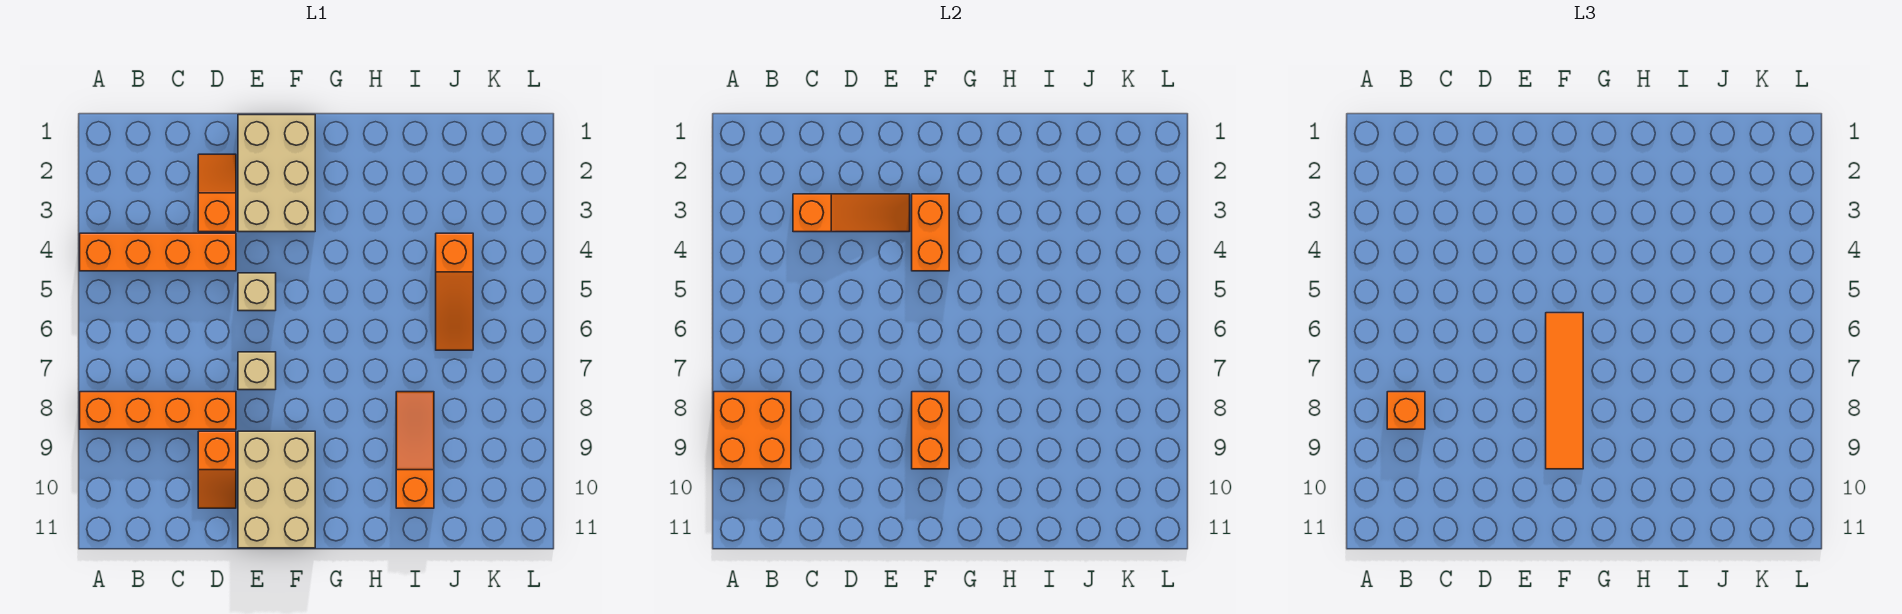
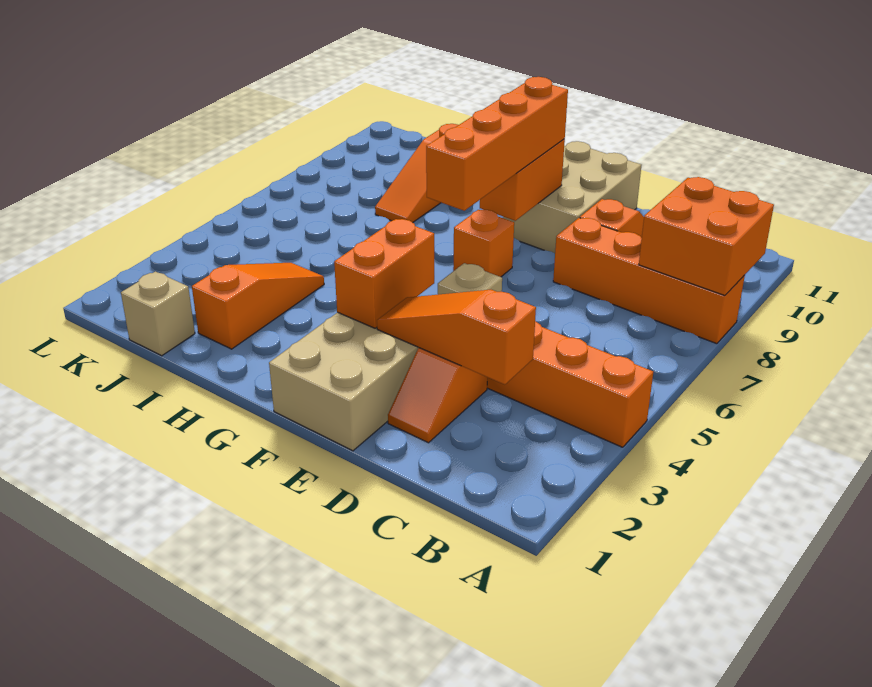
orange 1x1 brick [1387,392,1425,429] -> orange 1x1 brick moved to [453,210,514,277]
tan 1x1 brick [238,352,276,390] -> tan 1x1 brick moved to [121,271,195,356]
orange 1x4 tile [1546,313,1583,469] -> orange 1x4 brick [426,77,568,211]
orange 1x3 slope [436,233,473,350] -> orange 1x3 slope moved to [192,263,324,349]

